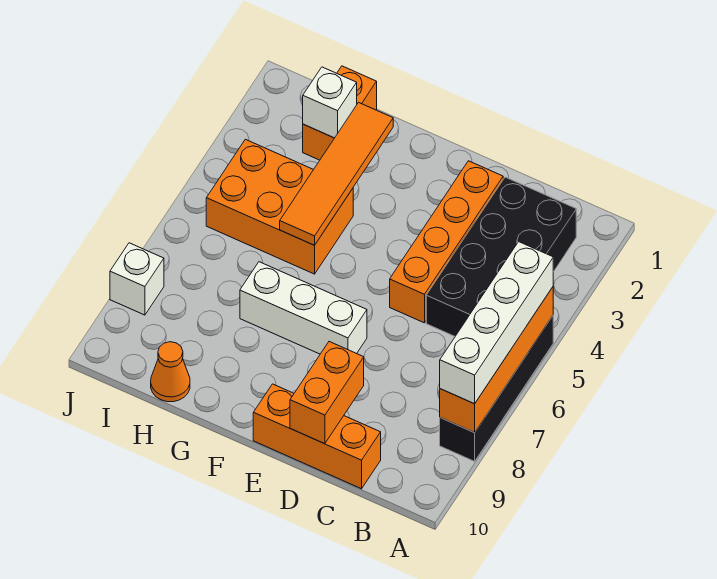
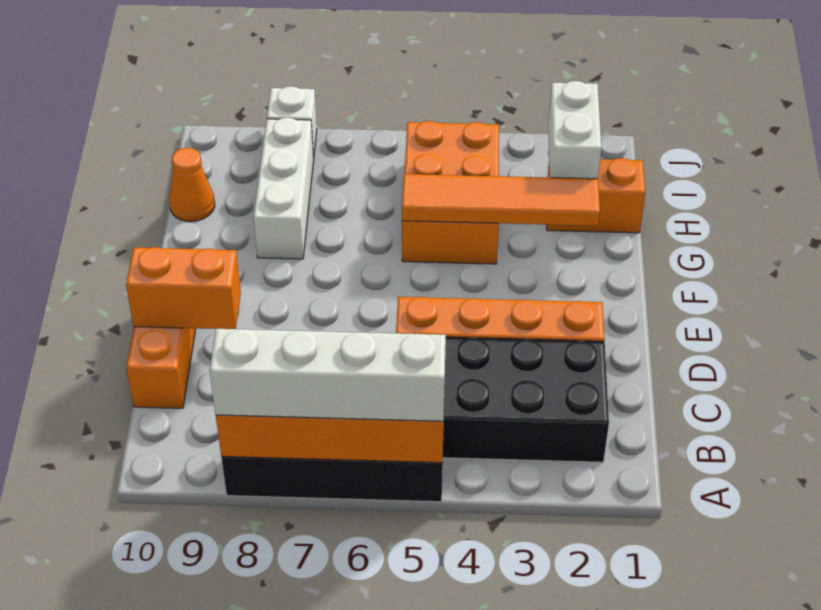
white 1x3 brick [240,262,367,354] -> white 1x3 brick moved to [254,118,314,259]
white 1x1 brick [303,67,357,138] -> white 1x2 brick [548,81,601,179]

